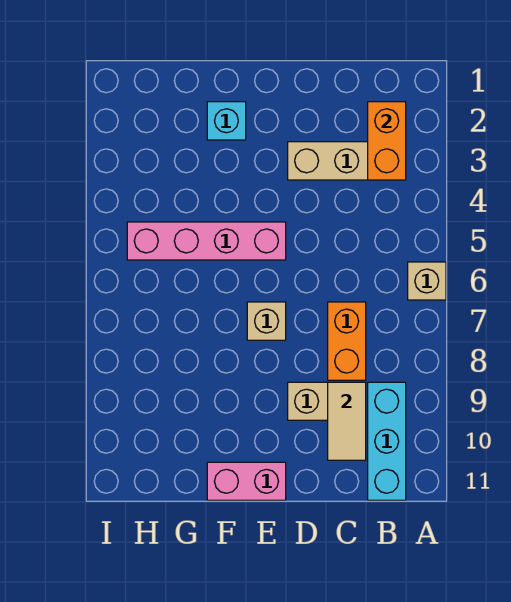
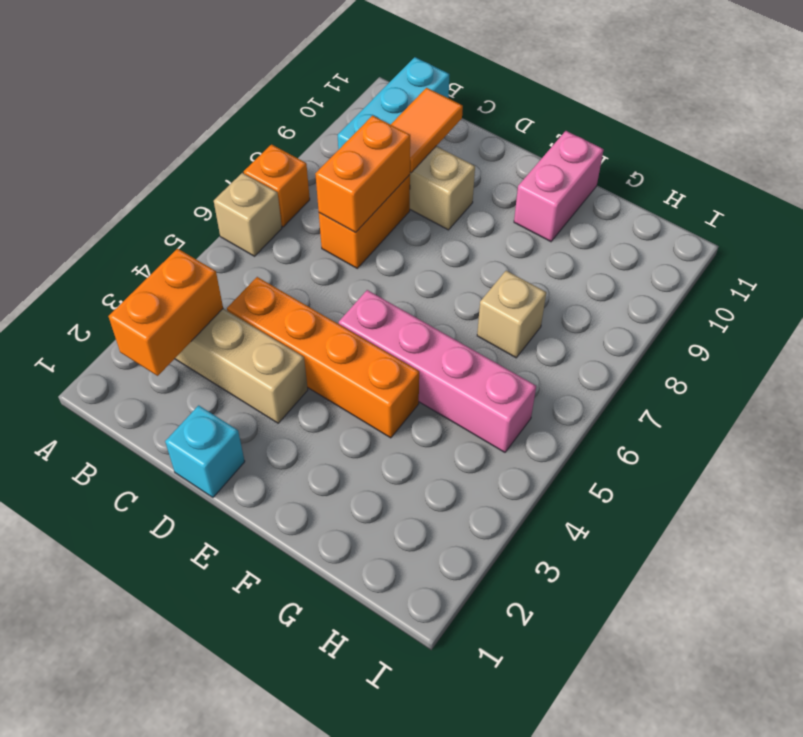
none -> orange 1x1 brick [244,145,310,227]
none -> orange 1x4 brick [227,277,419,438]
none -> orange 1x2 brick [315,116,410,233]
tan 1x2 tile [328,382,366,460] -> orange 1x2 tile [391,88,463,173]
tan 1x1 brick [247,302,286,340] -> tan 1x1 brick moved to [477,271,546,358]
pink 1x2 brick [207,462,286,500] -> pink 1x2 brick turned to [514,131,604,242]
cyan 1x1 brick [207,102,246,140] -> cyan 1x1 brick moved to [165,405,245,497]

